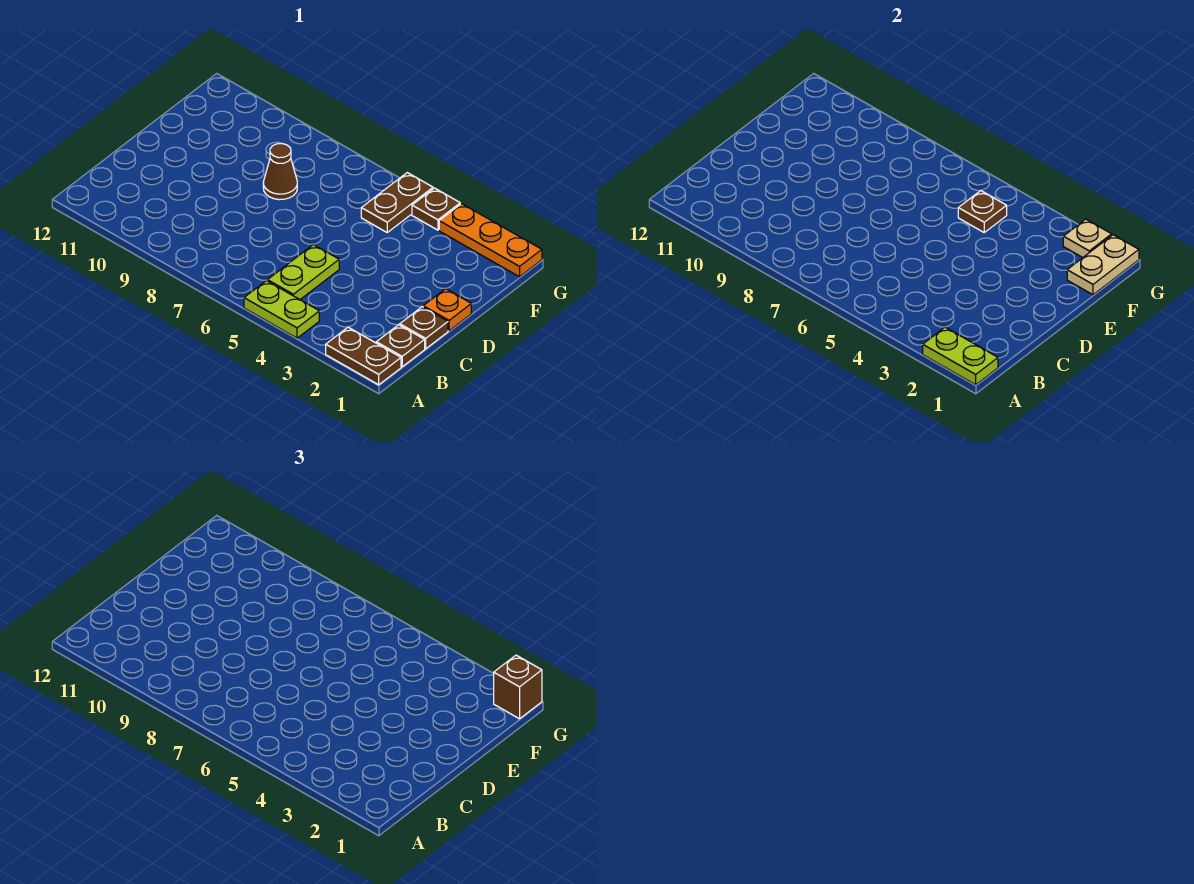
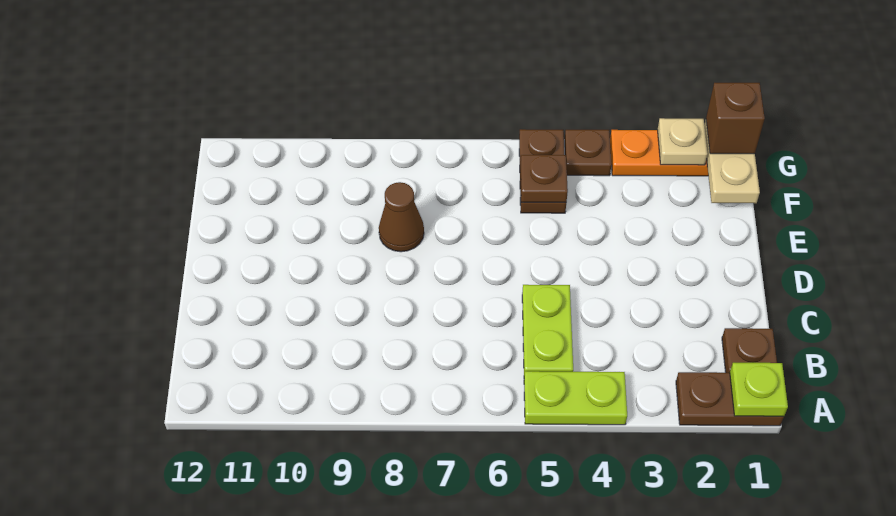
lime 1x2 plate [923,327,998,385] -> lime 1x1 plate [730,363,788,416]
brown 1x1 plate [400,307,448,349] -> none
orange 1x1 plate [423,289,471,331] -> none

